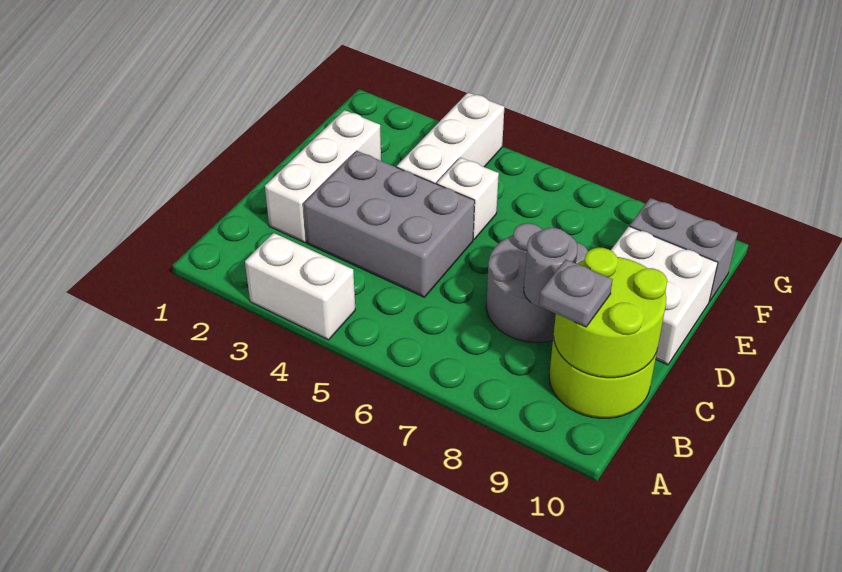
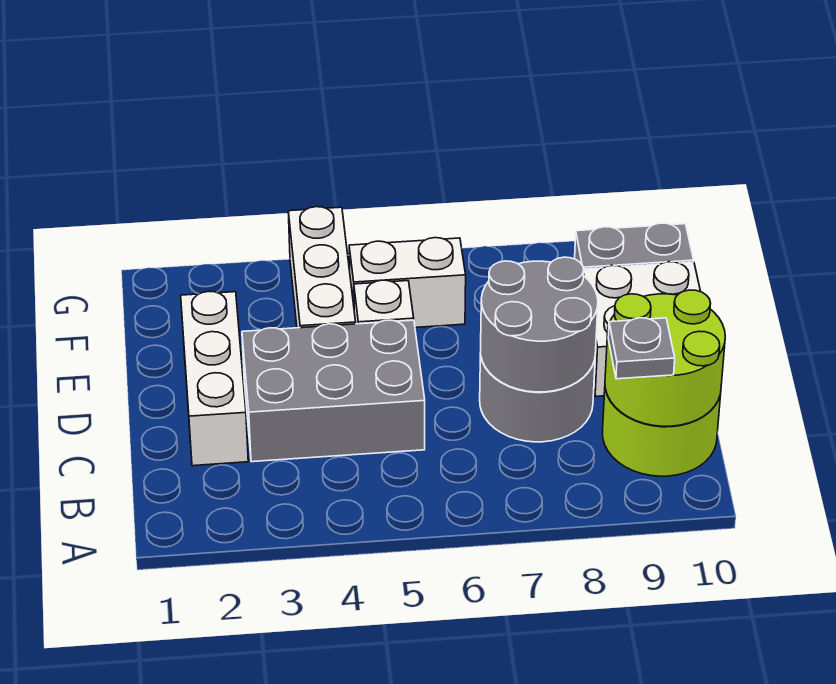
white 1x2 brick [245,233,355,340] -> white 1x2 brick moved to [349,238,466,328]
grey 1x1 round brick [524,228,577,306] -> grey 2x2 round brick [481,257,598,392]

